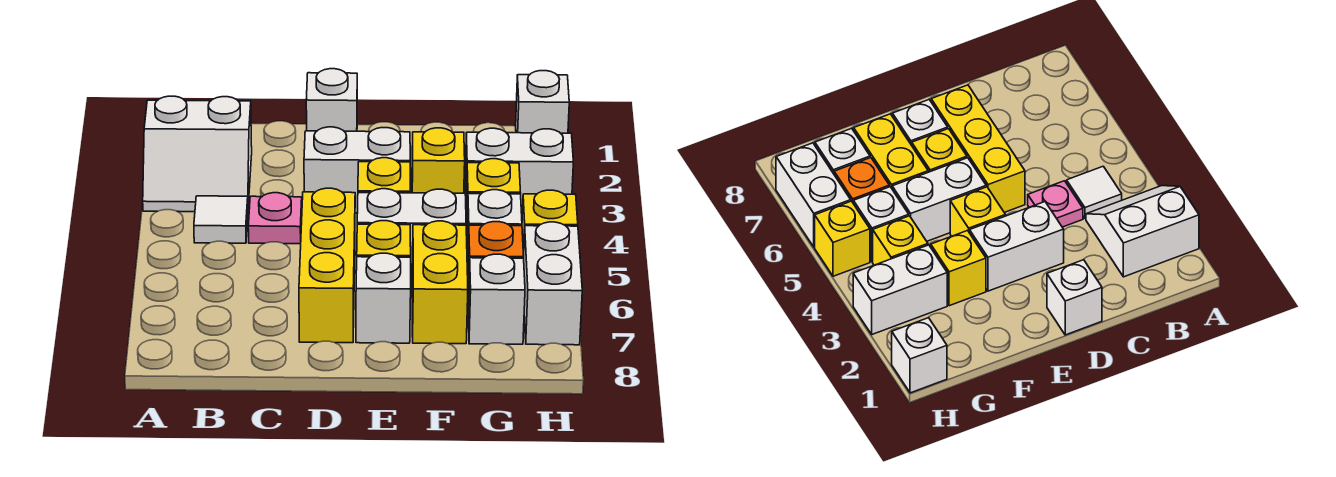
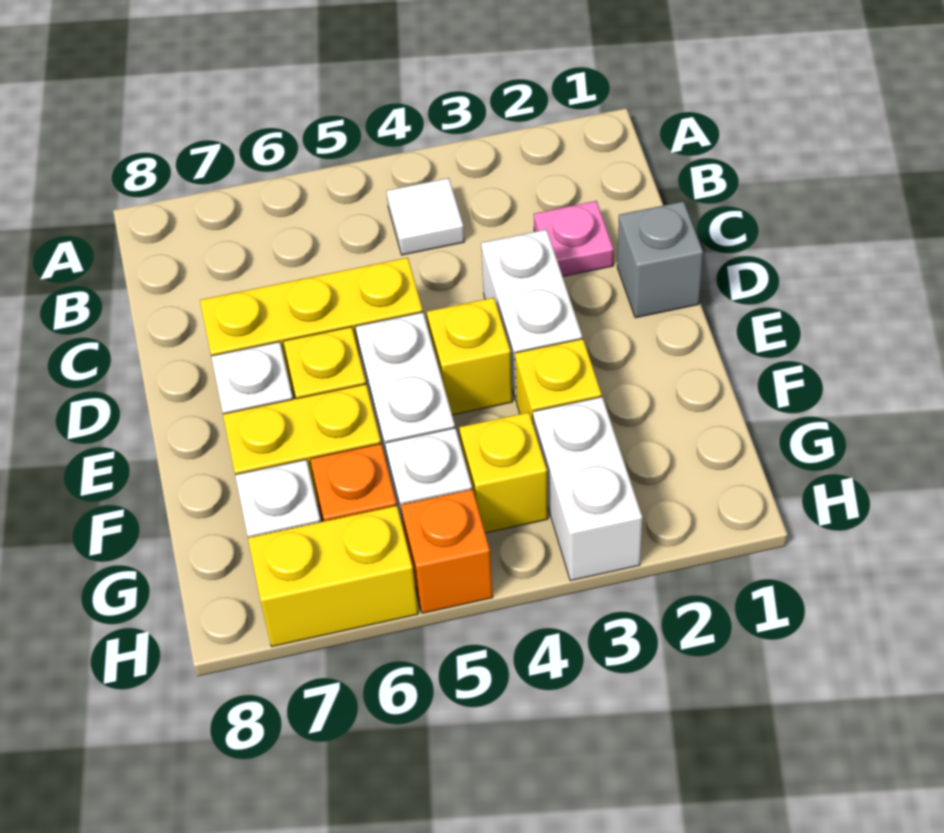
white 2x2 slope [143,96,252,212] -> none
pink 1x1 plate [248,193,302,244] -> pink 1x1 plate moved to [534,201,614,276]
white 1x1 brick [306,69,357,131] -> grey 1x1 brick [617,201,703,318]
white 1x1 brick [516,71,569,133] -> none
yellow 1x1 brick [522,190,578,255] -> orange 1x1 brick [401,489,493,613]
white 1x2 brick [523,222,582,345] -> yellow 1x2 brick [248,506,418,646]

